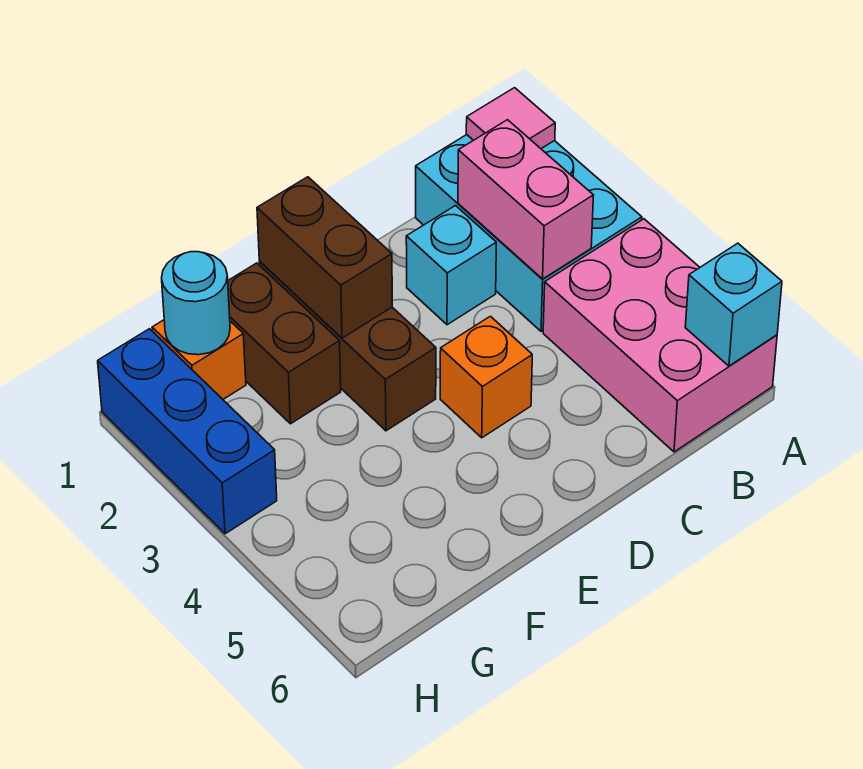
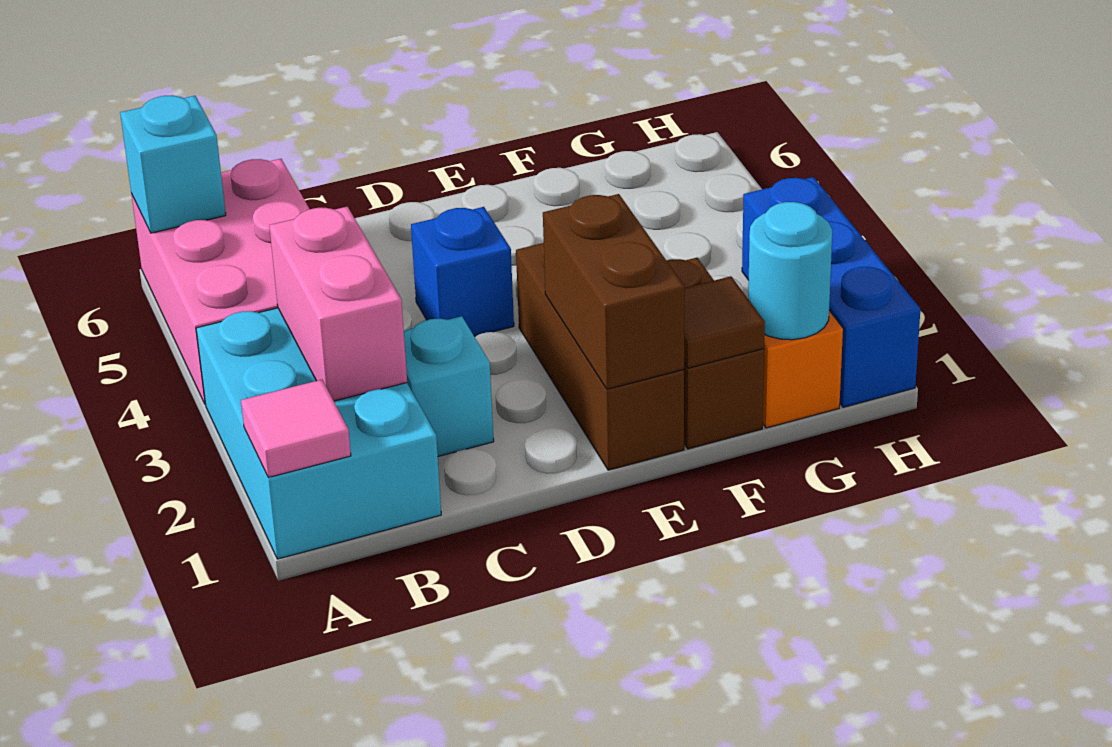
orange 1x1 brick [440,316,532,438] -> blue 1x1 brick [411,207,514,337]
none -> brown 1x1 tile [684,276,765,368]

